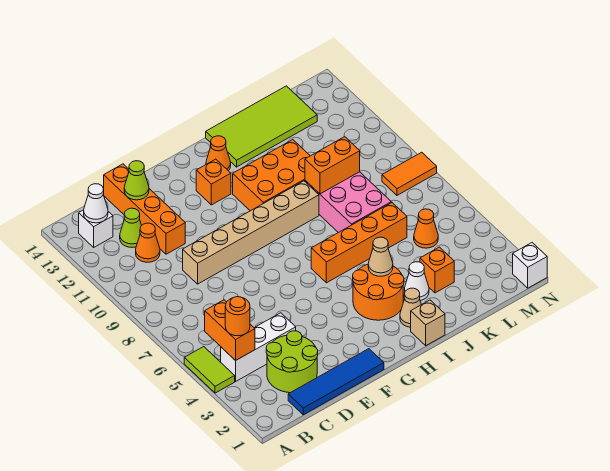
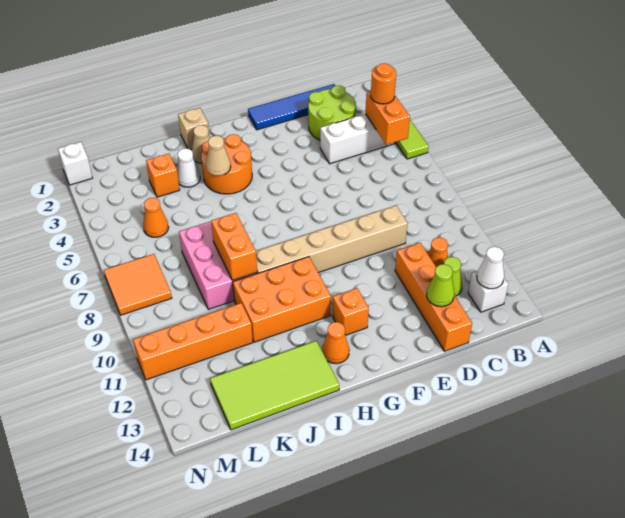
orange 1x4 brick [311,203,407,283] -> orange 1x4 brick moved to [133,303,253,380]
orange 1x2 brick [305,137,360,194] -> orange 1x2 brick turned to [211,213,257,280]
orange 1x2 tile [382,152,437,195] -> orange 2x2 tile [104,254,172,315]

